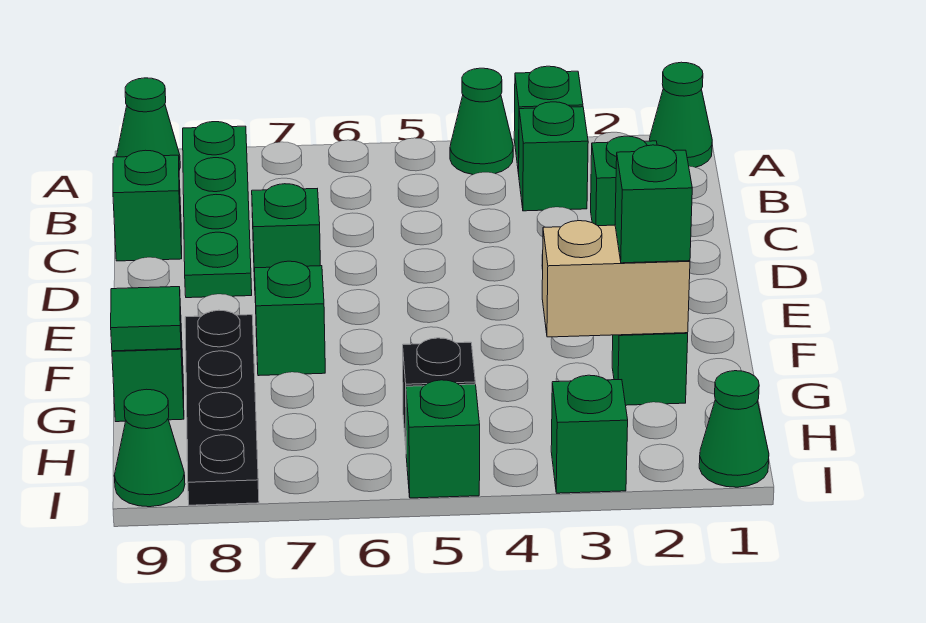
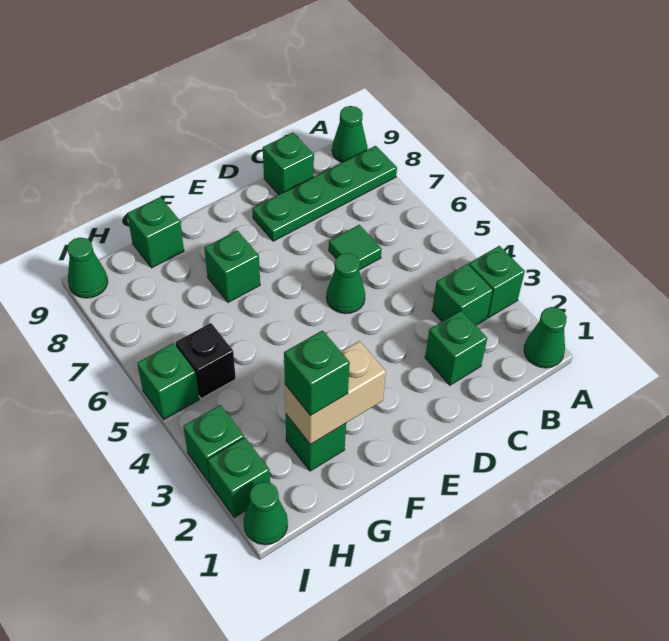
green 1x1 cone [450,68,513,175] -> green 1x1 cone moved to [326,253,365,314]
green 1x1 brick [252,184,320,281] -> green 1x1 brick moved to [208,438,270,517]
black 1x4 plate [185,310,259,505] -> none
tan 1x2 brick [542,221,690,337] -> tan 1x2 brick turned to [285,341,386,444]
green 1x1 tile [111,287,181,351] -> green 1x1 tile moved to [329,225,382,270]

